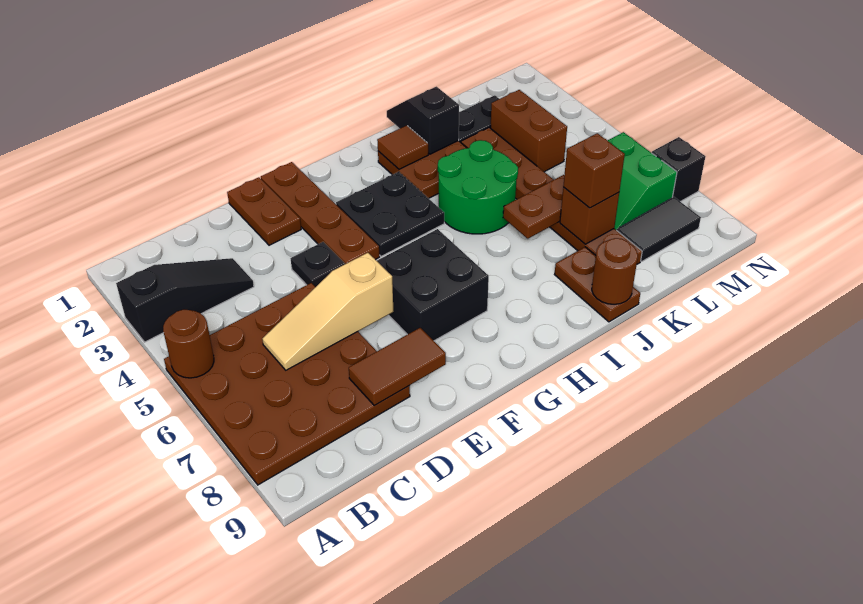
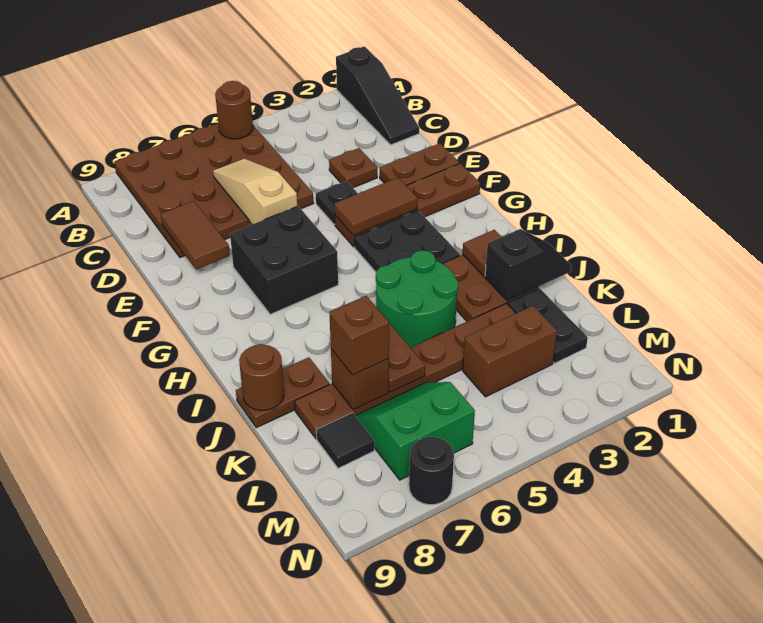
black 1x3 slope [116,258,254,342] -> black 1x3 slope moved to [336,46,419,145]
none -> brown 1x1 plate [329,148,377,188]
none -> brown 1x2 tile [334,178,418,236]
black 1x2 tile [617,197,701,261] -> black 1x1 tile [316,413,374,468]
black 1x1 brick [652,137,705,202] -> black 1x1 round brick [409,437,454,505]

